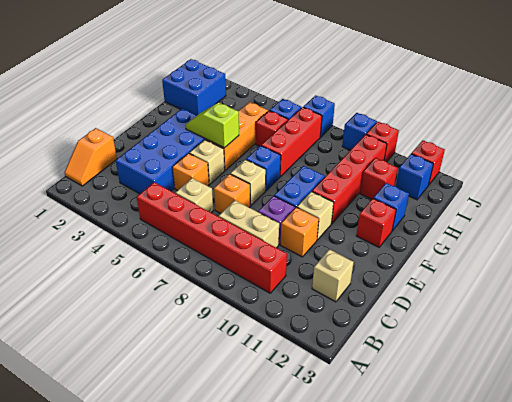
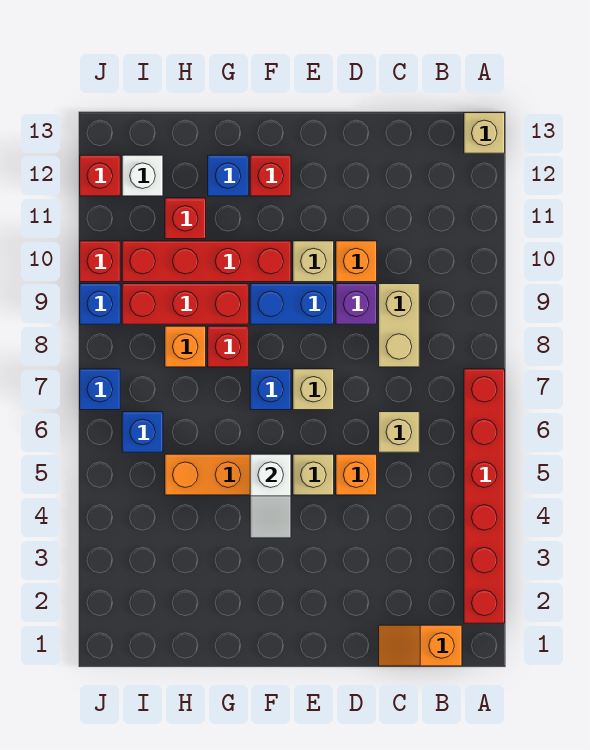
orange 1x2 slope [65,128,117,186] -> orange 1x2 slope turned to [379,625,462,666]
red 1x6 brick [137,182,287,293] -> red 1x6 brick moved to [464,369,505,623]
blue 2x4 brick [116,109,205,194] -> none
tan 1x1 brick [312,249,354,302] -> tan 1x1 brick moved to [464,113,505,153]
orange 1x1 brick [214,174,250,213] -> orange 1x1 brick moved to [165,326,206,367]
lime 1x2 slope [186,102,239,148] -> white 1x2 slope [250,454,291,538]
red 1x3 brick [261,107,322,176] -> red 1x3 brick moved to [122,284,248,324]
blue 2x2 brick [162,59,226,115] -> none
red 1x1 brick [256,111,288,146] -> red 1x1 brick moved to [208,326,248,367]
blue 1x1 brick [396,154,433,200] -> white 1x1 brick [122,155,163,196]

